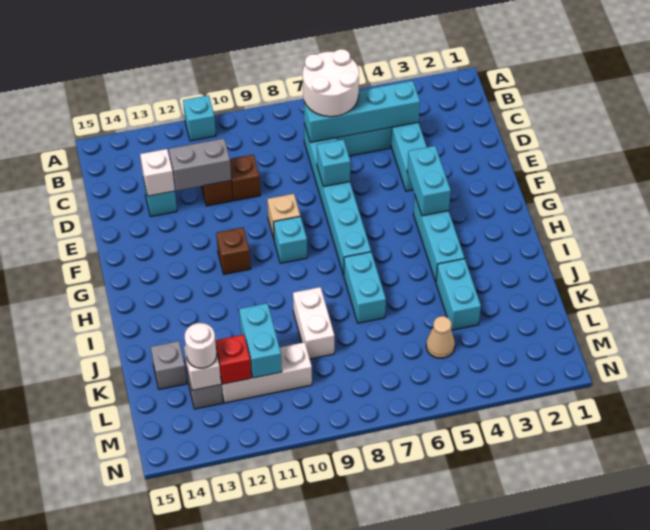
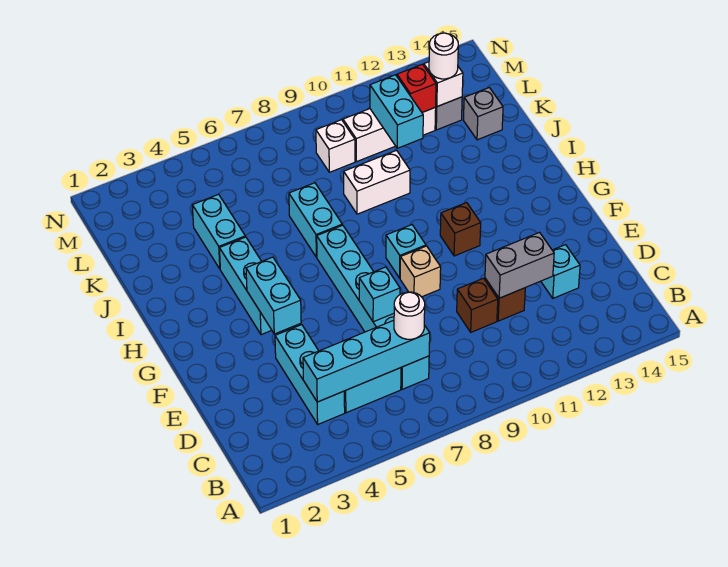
cyan 1x1 brick [183,95,216,141] -> none
white 2x2 round brick [303,49,359,117] -> white 1x1 round brick [394,292,425,339]
white 1x1 brick [140,149,175,196] -> white 1x1 brick moved to [316,120,355,172]
white 1x2 brick [293,287,334,359] -> white 1x2 brick turned to [344,150,410,214]
tan 1x1 cone [426,316,455,358] -> none

